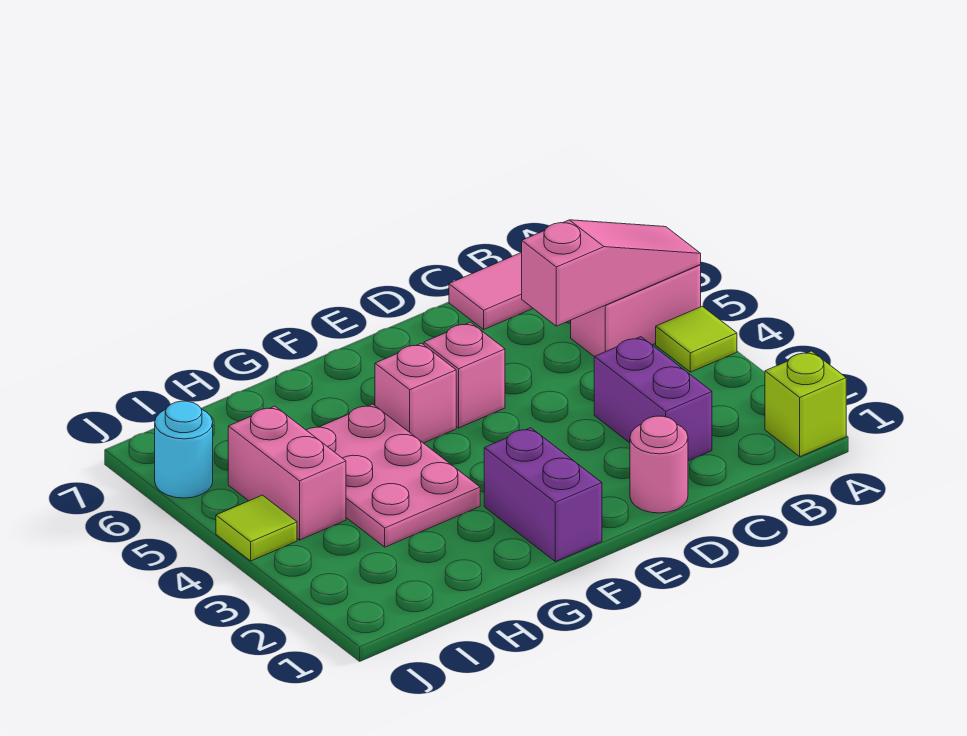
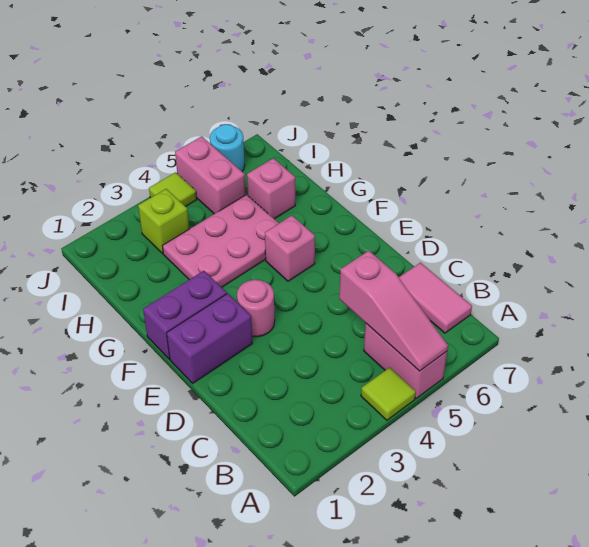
lime 1x1 brick [765,351,846,456] -> lime 1x1 brick moved to [138,189,189,254]
purple 1x2 brick [594,337,712,461] -> purple 1x2 brick moved to [167,293,252,383]
pink 1x1 round brick [630,416,688,513] -> pink 1x1 round brick moved to [237,280,275,337]
pink 1x1 brick [424,322,505,428] -> pink 1x1 brick moved to [247,158,295,219]
pink 1x2 brick [228,406,346,540] -> pink 1x2 brick turned to [175,136,246,214]

